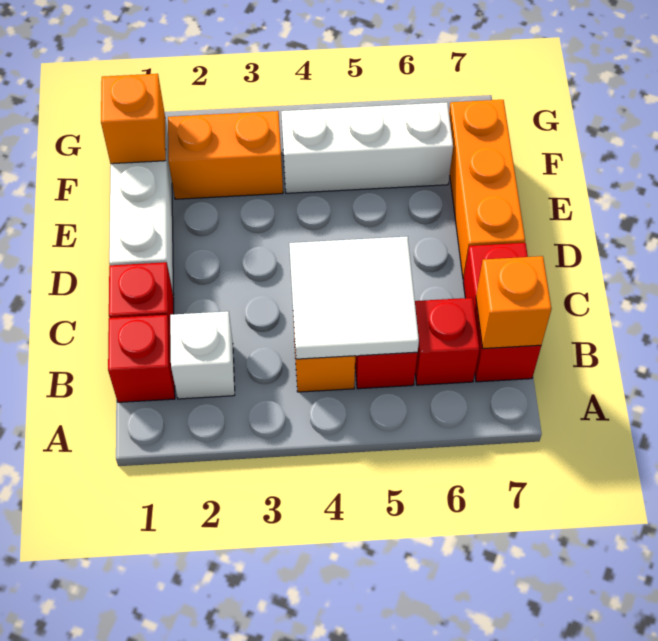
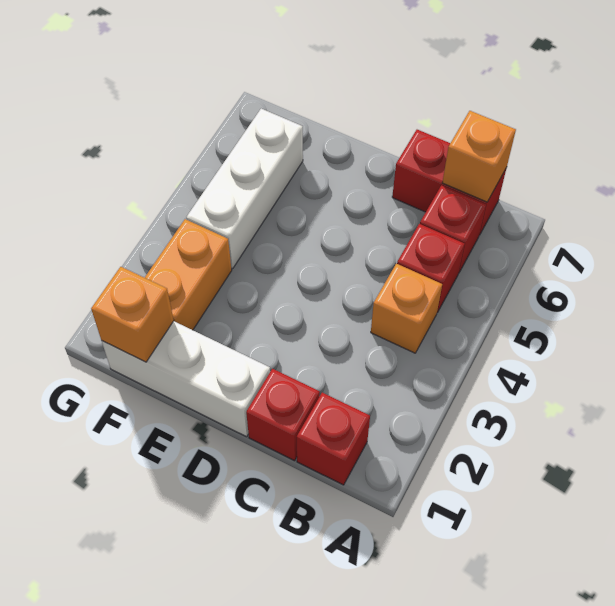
white 1x1 brick [170,311,235,399] -> none
white 2x2 tile [289,236,419,359] -> none
orange 1x3 brick [449,100,525,279] -> none

